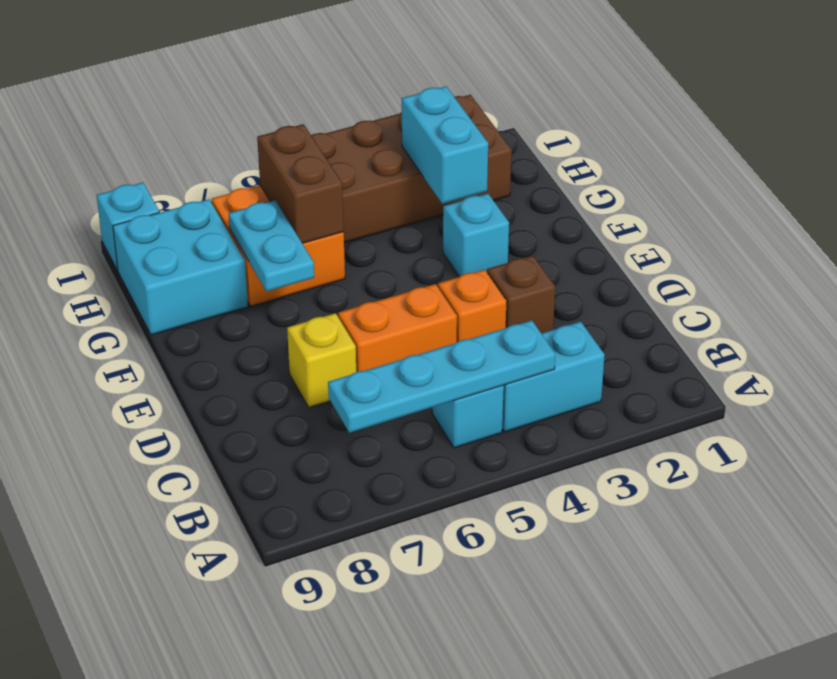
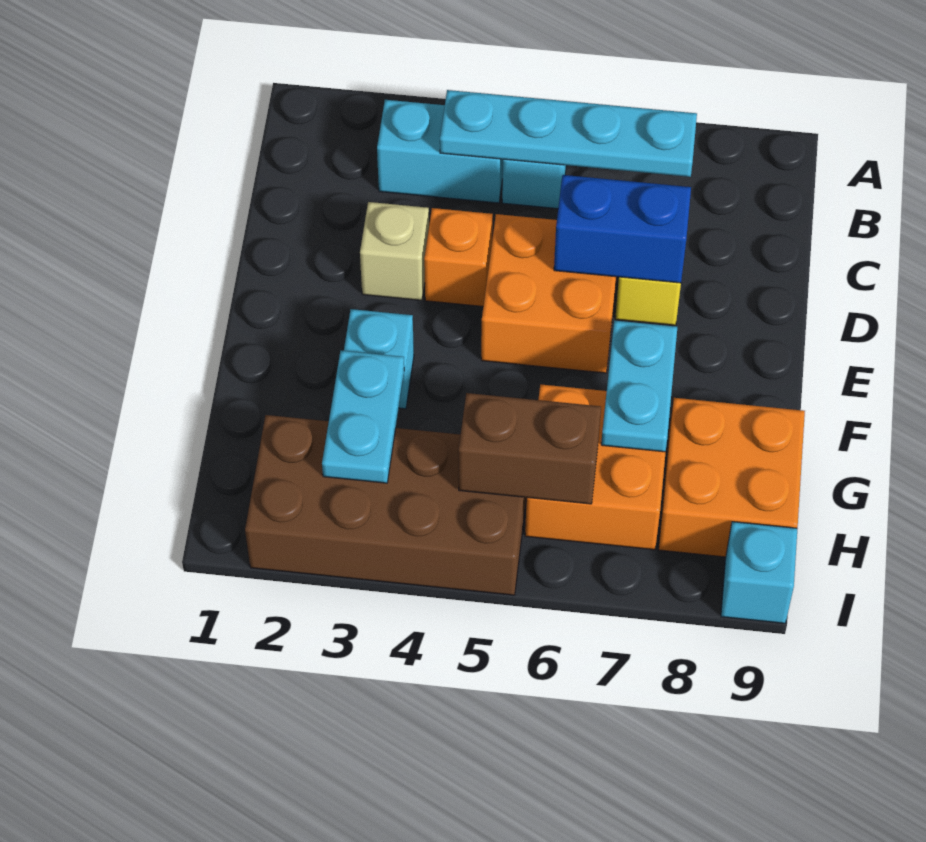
brown 1x1 brick [487,256,555,333] -> tan 1x1 brick [360,202,429,300]
orange 1x2 brick [338,284,457,372] -> orange 2x2 brick [481,214,617,373]
none -> blue 1x2 brick [554,175,691,283]
cyan 1x2 brick [402,86,488,204] -> cyan 1x2 plate [322,351,404,483]
brown 1x2 brick [257,124,344,243] -> brown 1x2 brick turned to [458,393,601,504]
cyan 2x2 brick [113,199,248,335] -> orange 2x2 brick [659,398,805,557]

